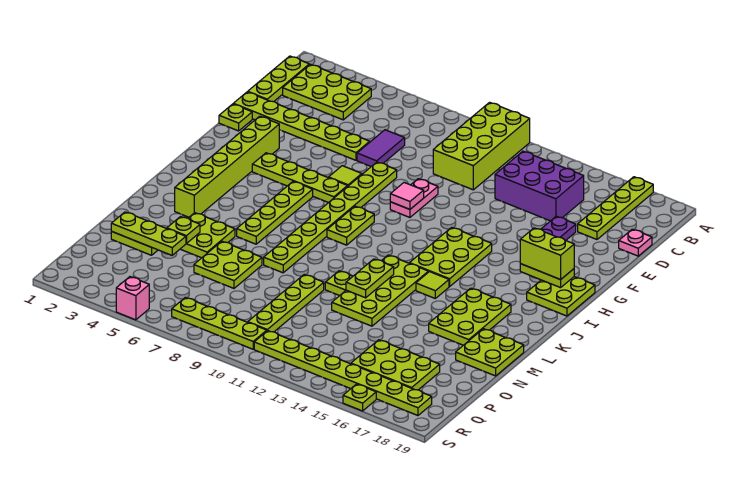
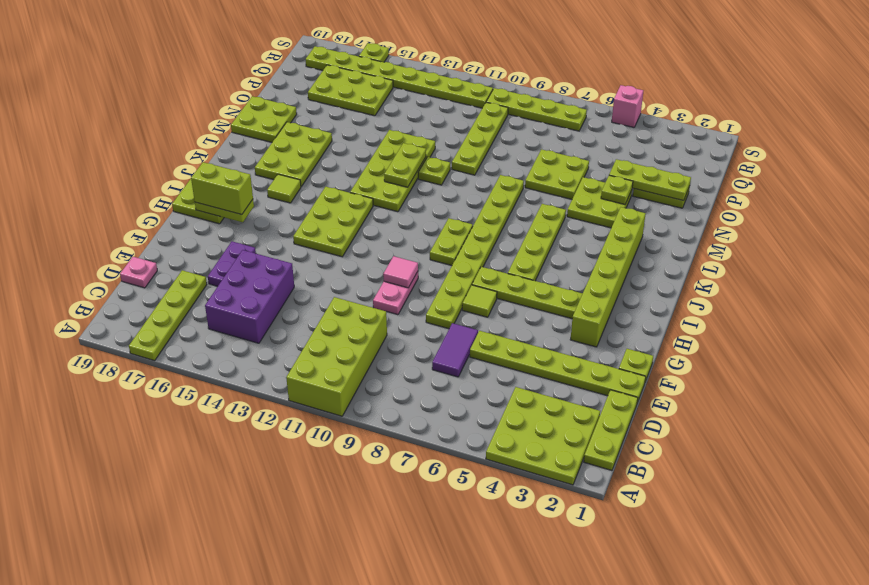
lime 2x3 plate [283,64,371,120] -> lime 3x3 plate [486,387,600,485]
purple 2x3 brick [495,151,584,221] -> purple 2x3 brick turned to [205,250,294,343]
lime 1x1 tile [416,272,449,298] -> lime 1x1 tile moved to [267,174,301,203]

